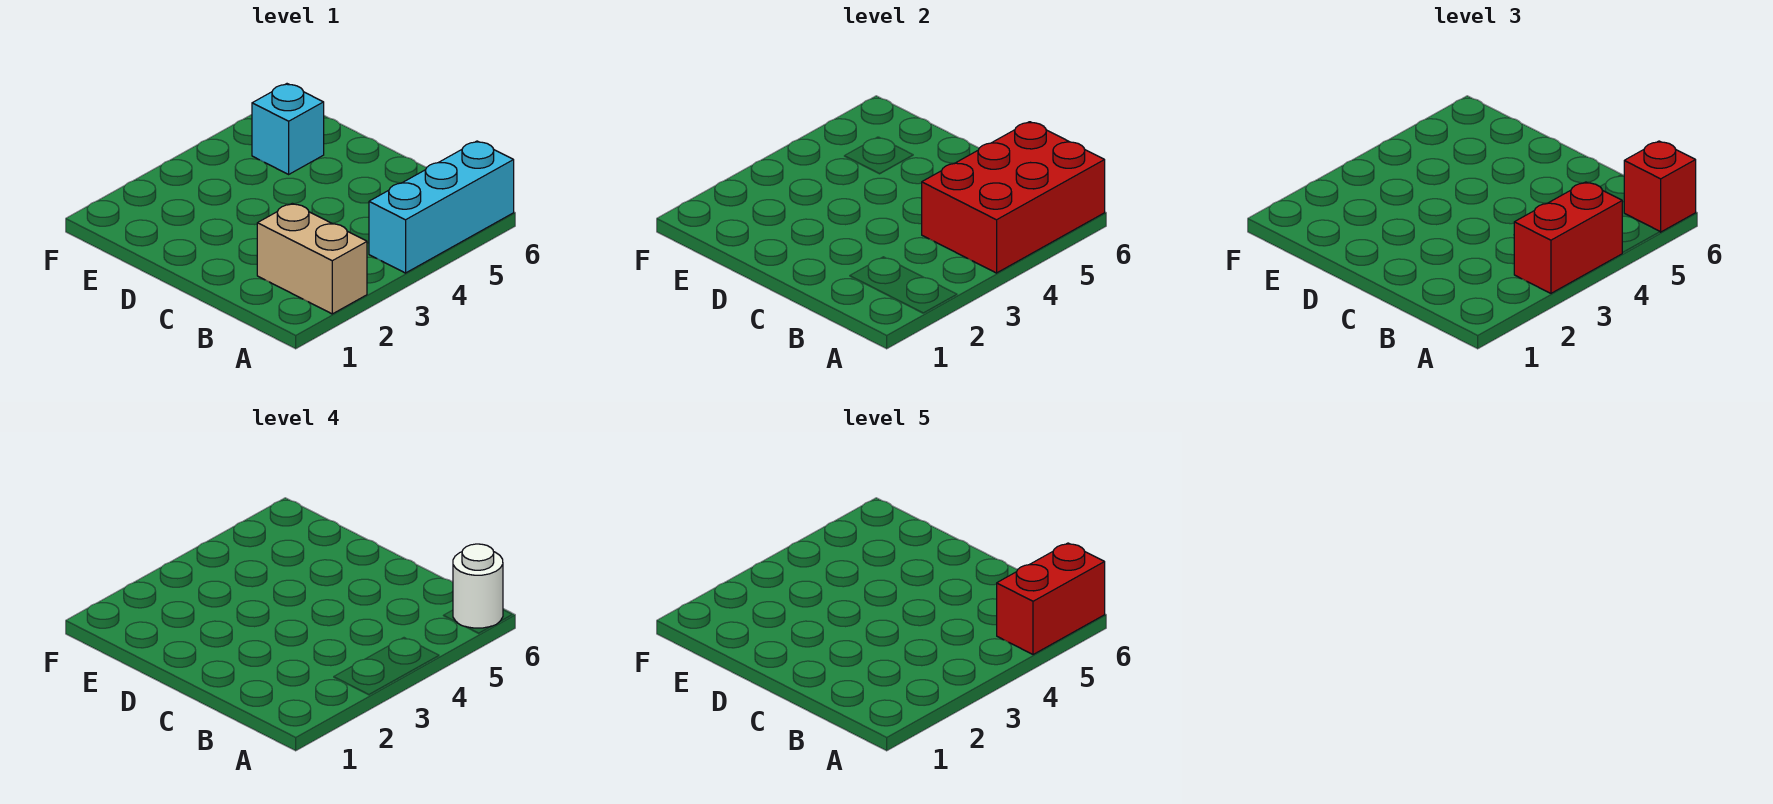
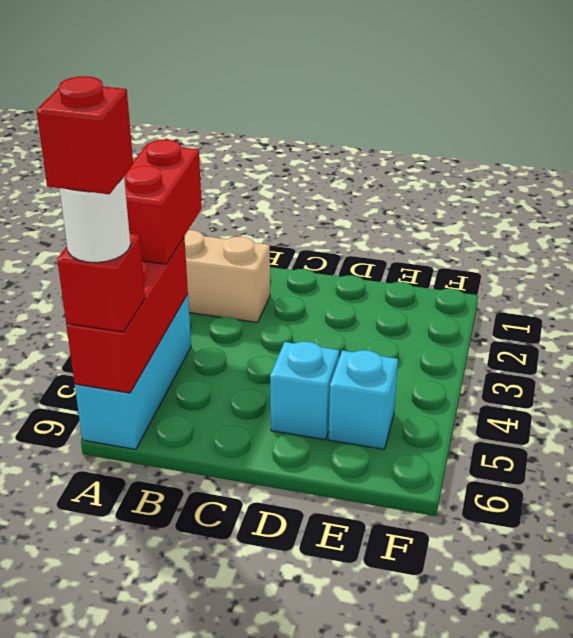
red 2x3 brick [922,122,1105,273] -> red 1x3 brick [66,237,188,393]
red 1x2 brick [997,543,1105,655] -> red 1x1 brick [37,76,133,194]
none -> cyan 1x1 brick [270,342,339,440]

